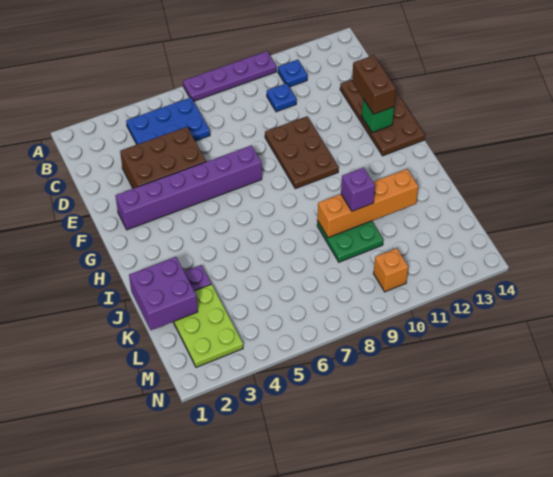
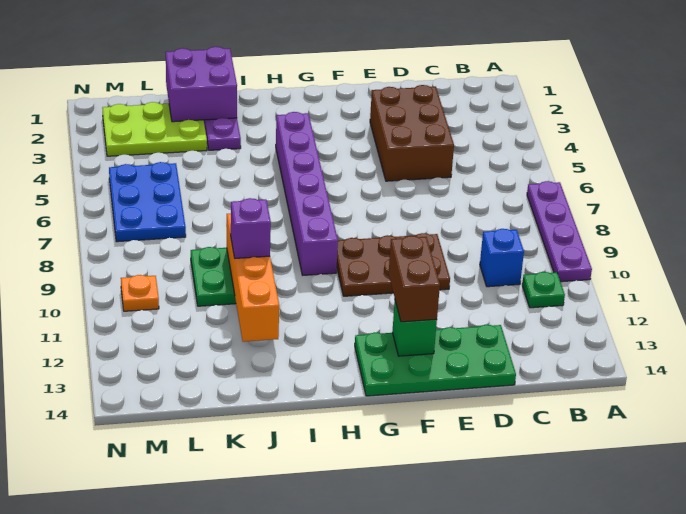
blue 2x3 plate [126,97,210,144] -> blue 2x3 plate moved to [109,162,186,242]
blue 1x1 plate [278,60,308,87] -> green 1x1 plate [522,272,565,308]
blue 1x1 plate [267,83,296,112] -> blue 1x1 brick [480,229,524,287]
brown 2x4 plate [340,80,425,156] -> green 2x4 plate [355,325,516,396]
brown 1x2 brick [352,55,396,114] -> brown 1x2 brick turned to [389,236,440,322]
purple 1x6 brick [115,145,262,230] -> purple 1x6 brick moved to [276,112,338,275]
orange 1x1 brick [374,248,408,292] -> orange 1x1 plate [121,275,159,311]

